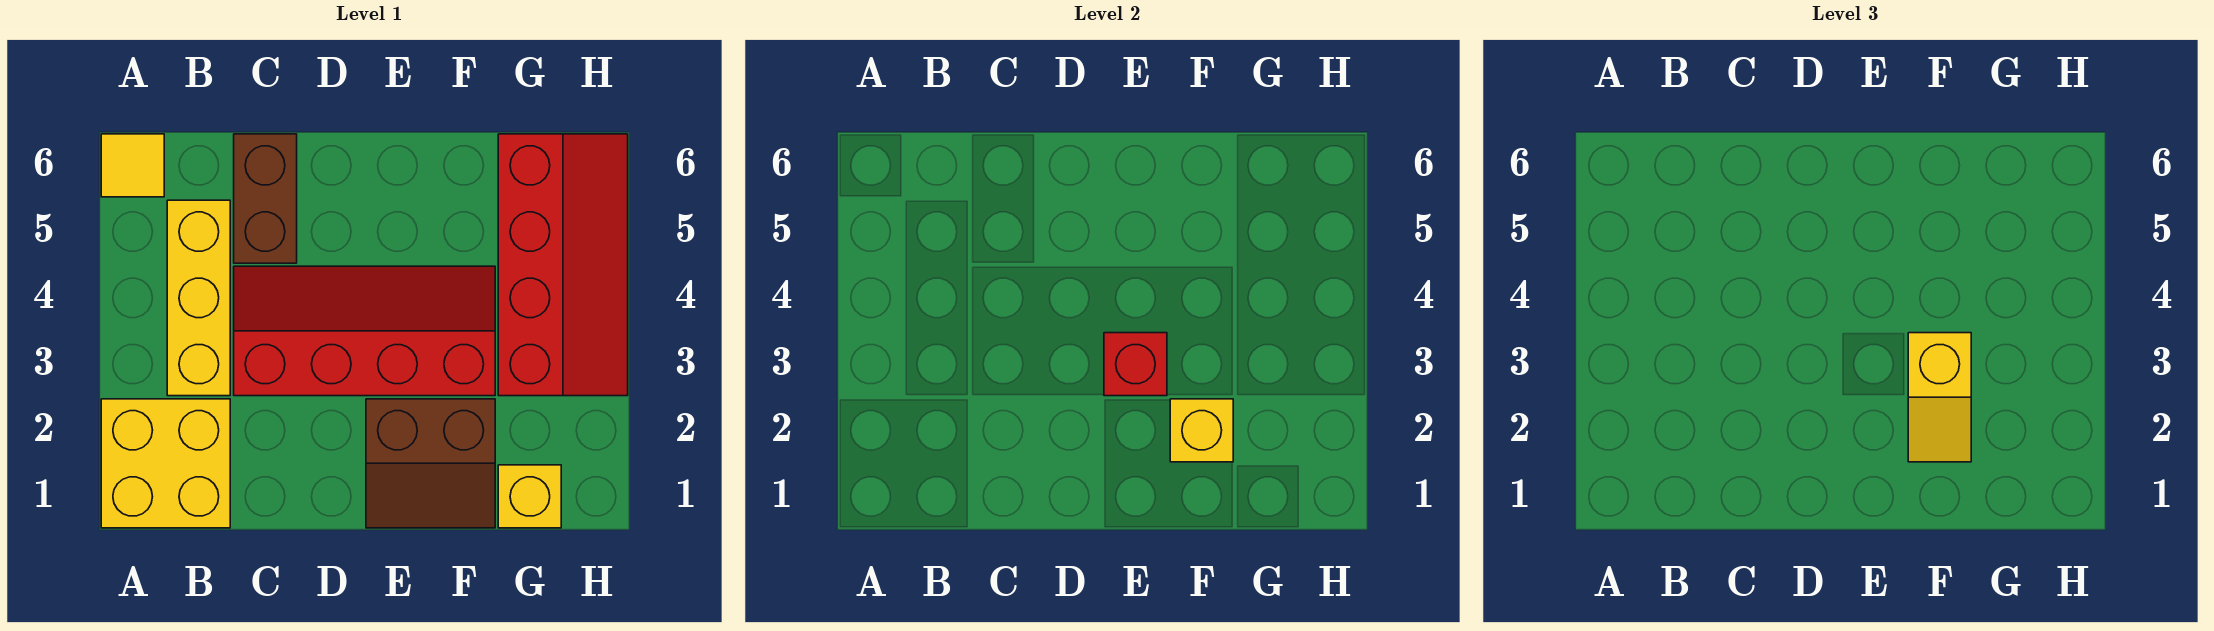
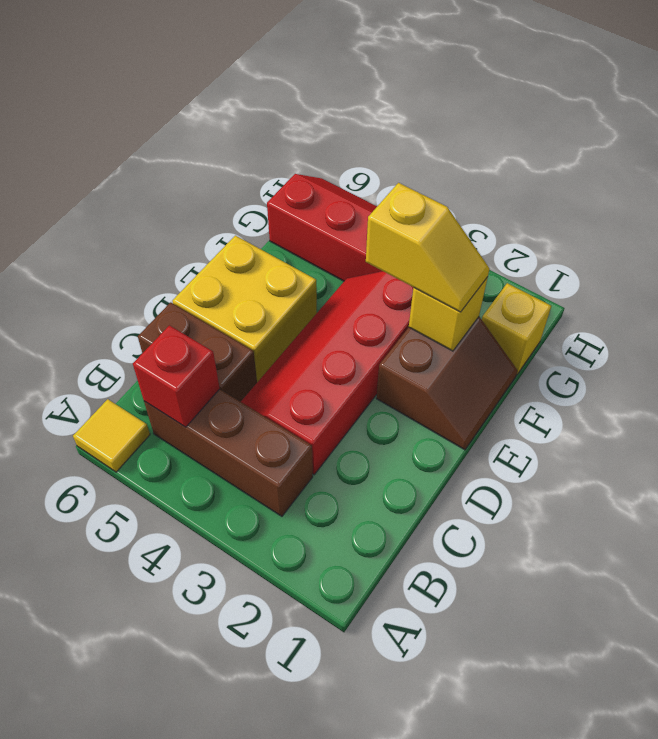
yellow 2x2 brick [101,399,230,528] -> yellow 2x2 brick moved to [172,236,317,382]
yellow 1x3 brick [167,200,230,396] -> brown 1x3 brick [144,389,313,516]
red 1x1 brick [1104,333,1167,396] -> red 1x1 brick moved to [133,325,220,427]

